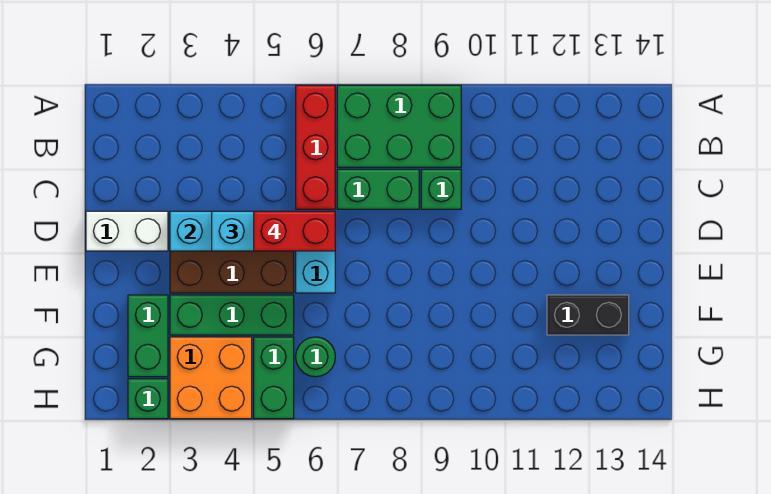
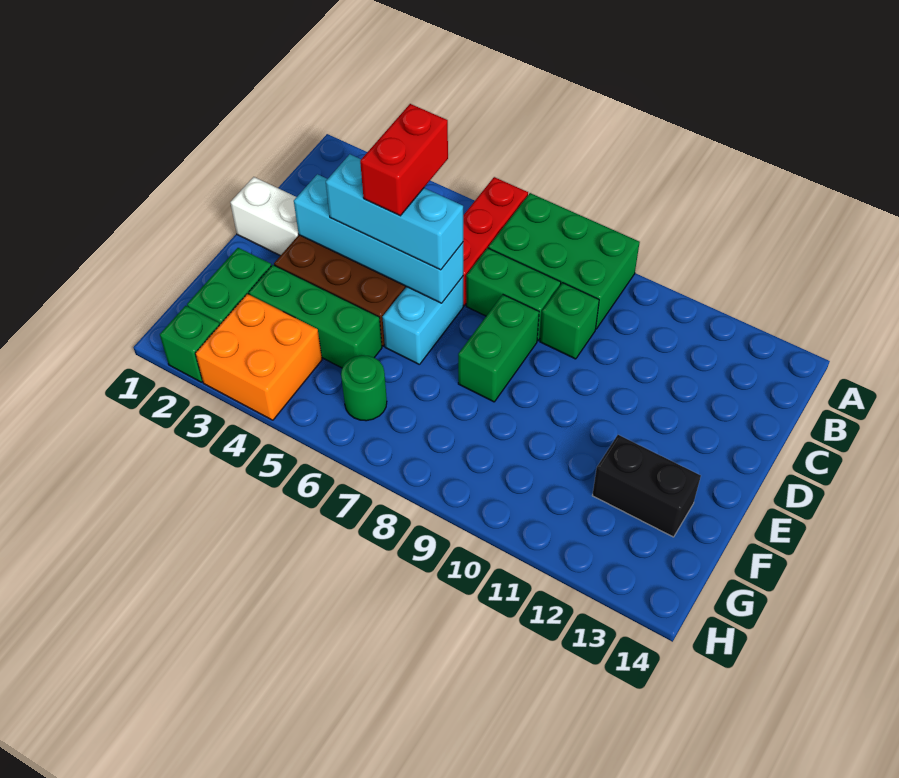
red 1x2 brick [254,211,335,251] -> red 1x2 brick turned to [360,104,448,216]
green 1x2 brick [254,337,294,419] -> green 1x2 brick moved to [458,295,539,402]

